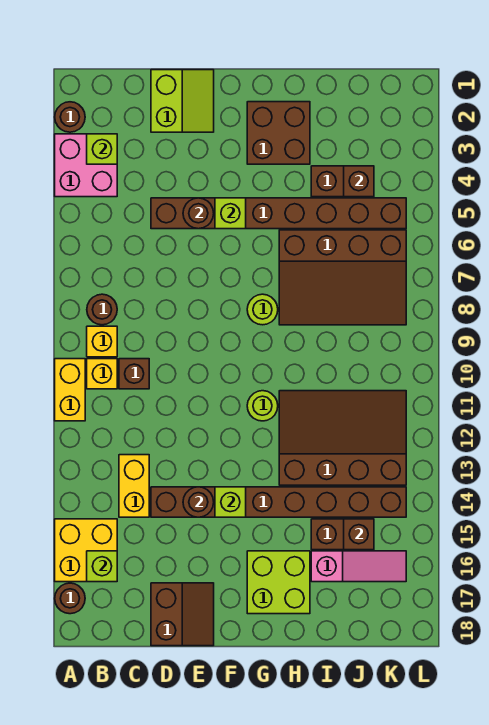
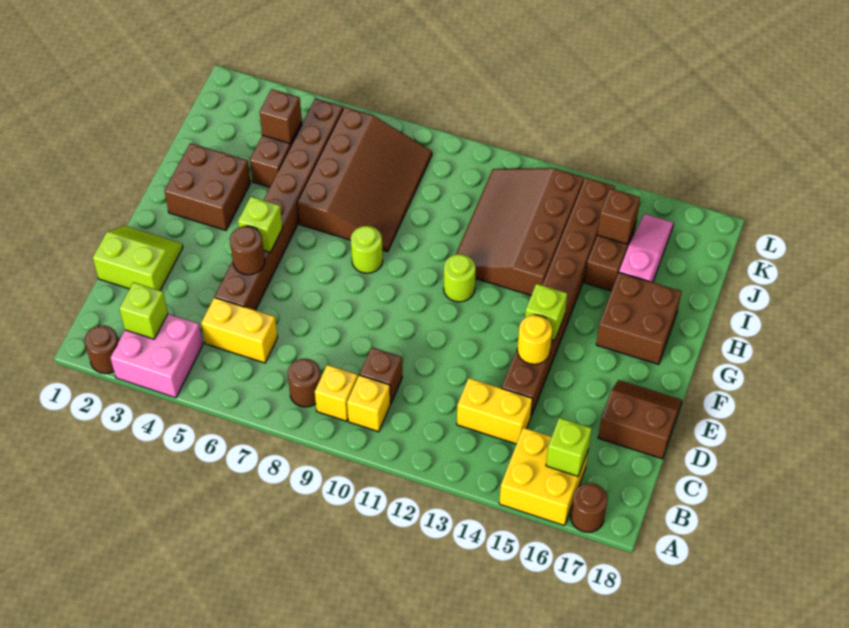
yellow 1x2 brick [55,359,85,421] -> yellow 1x2 brick moved to [201,297,278,363]
brown 1x1 round brick [183,487,214,517] -> yellow 1x1 round brick [517,315,552,364]
lime 2x2 brick [247,551,310,614] -> brown 2x2 brick [596,272,682,364]

